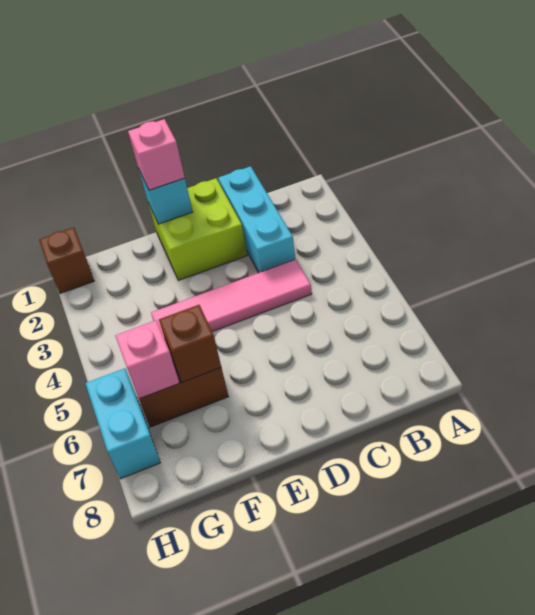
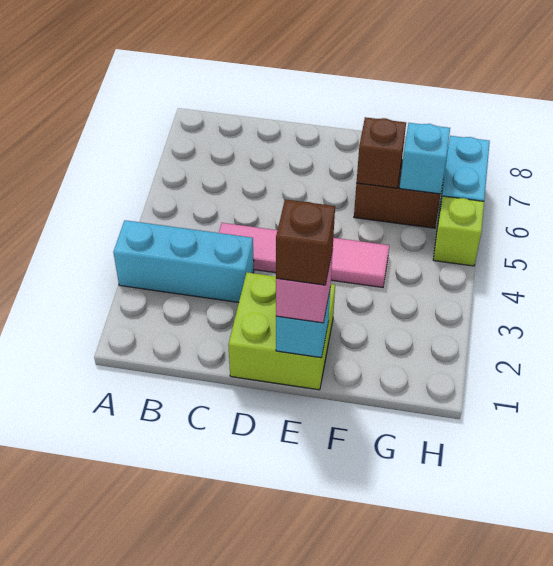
cyan 1x3 brick [218,166,295,273] -> cyan 1x3 brick turned to [113,220,254,302]
pink 1x1 brick [116,320,179,399] -> cyan 1x1 brick [400,123,450,194]
brown 1x1 brick [39,227,94,293] -> brown 1x1 brick moved to [276,199,335,285]
none -> lime 1x1 brick [433,196,484,266]

